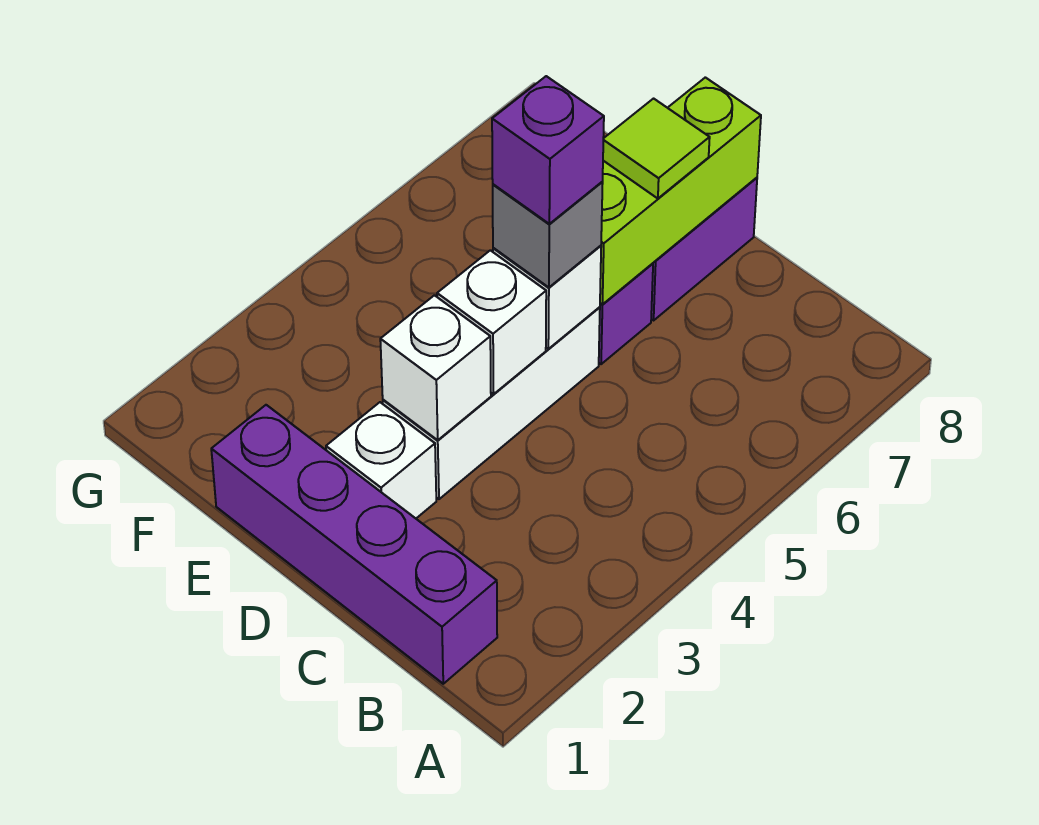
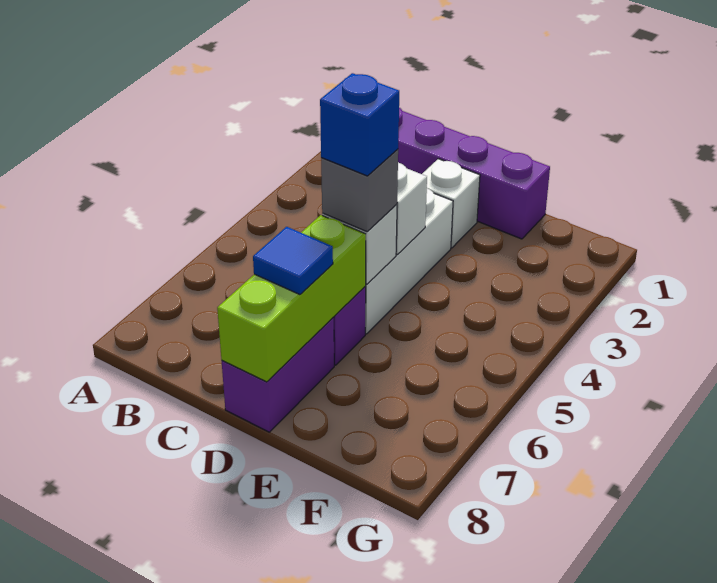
white 1x1 brick [380,295,491,440] -> none
purple 1x1 brick [492,76,604,224] -> blue 1x1 brick [320,73,399,176]
lime 1x1 tile [603,99,710,198] -> blue 1x1 tile [253,227,333,295]

